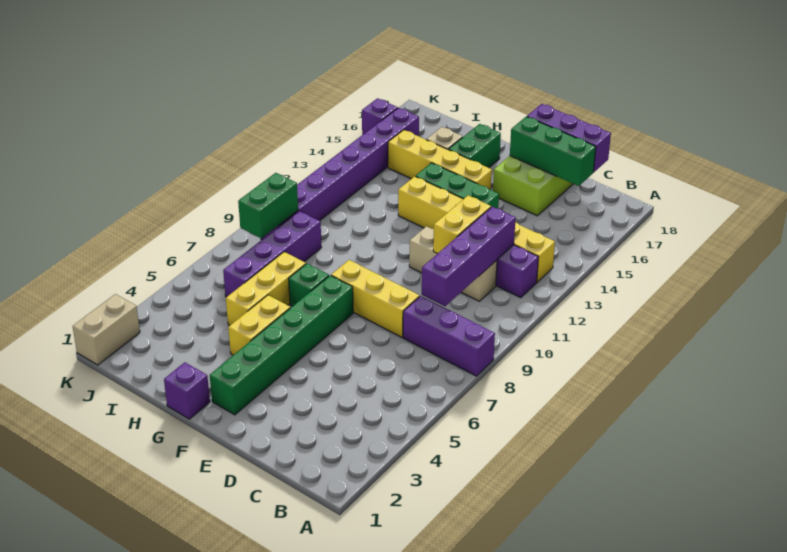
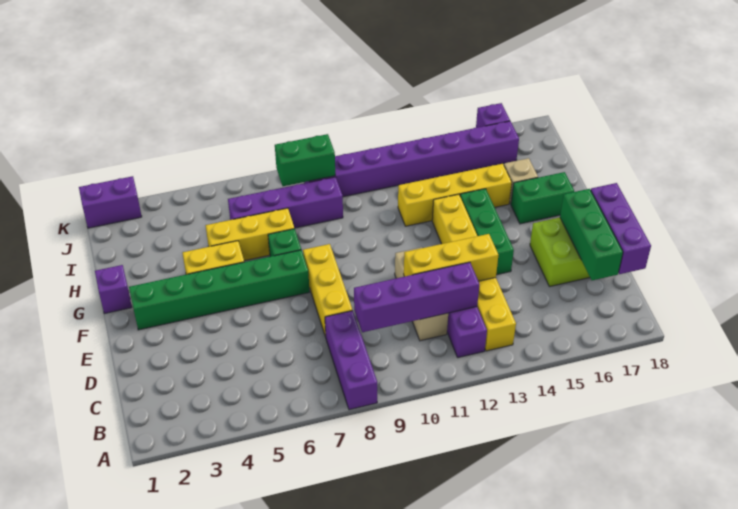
yellow 1x2 brick [433,196,491,254] -> yellow 1x3 brick [404,234,498,281]
yellow 1x4 brick [388,130,492,190] -> yellow 1x4 brick turned to [398,164,512,226]
tan 1x2 brick [73,294,140,365] -> purple 1x2 brick [79,176,142,228]

